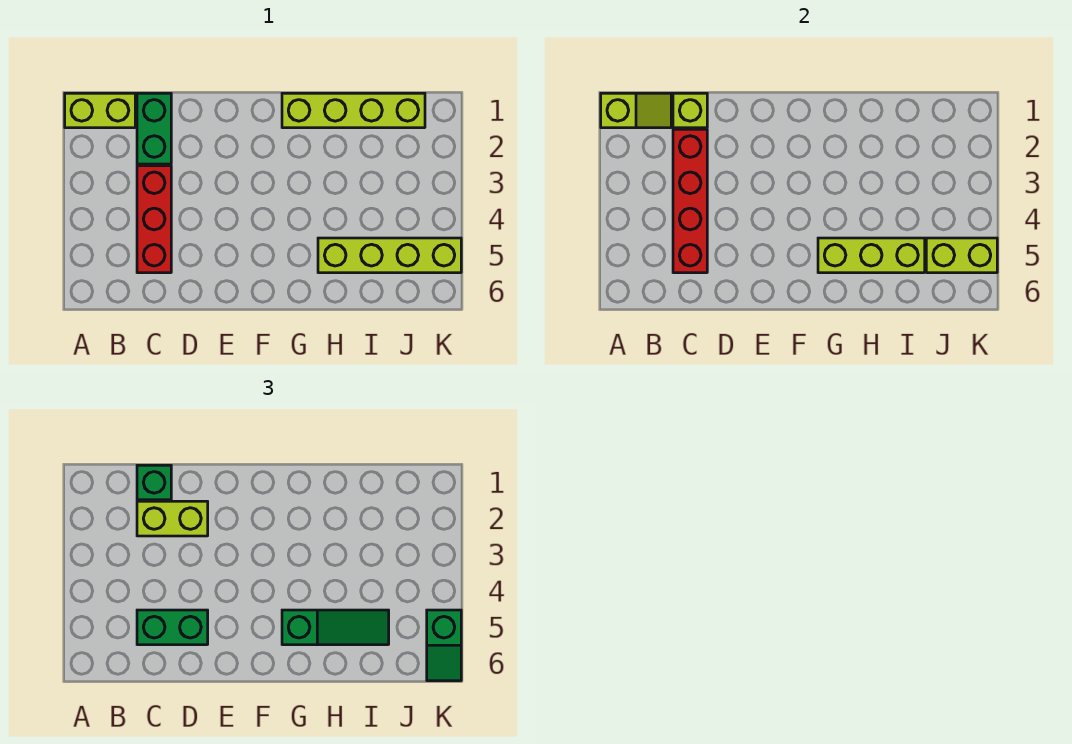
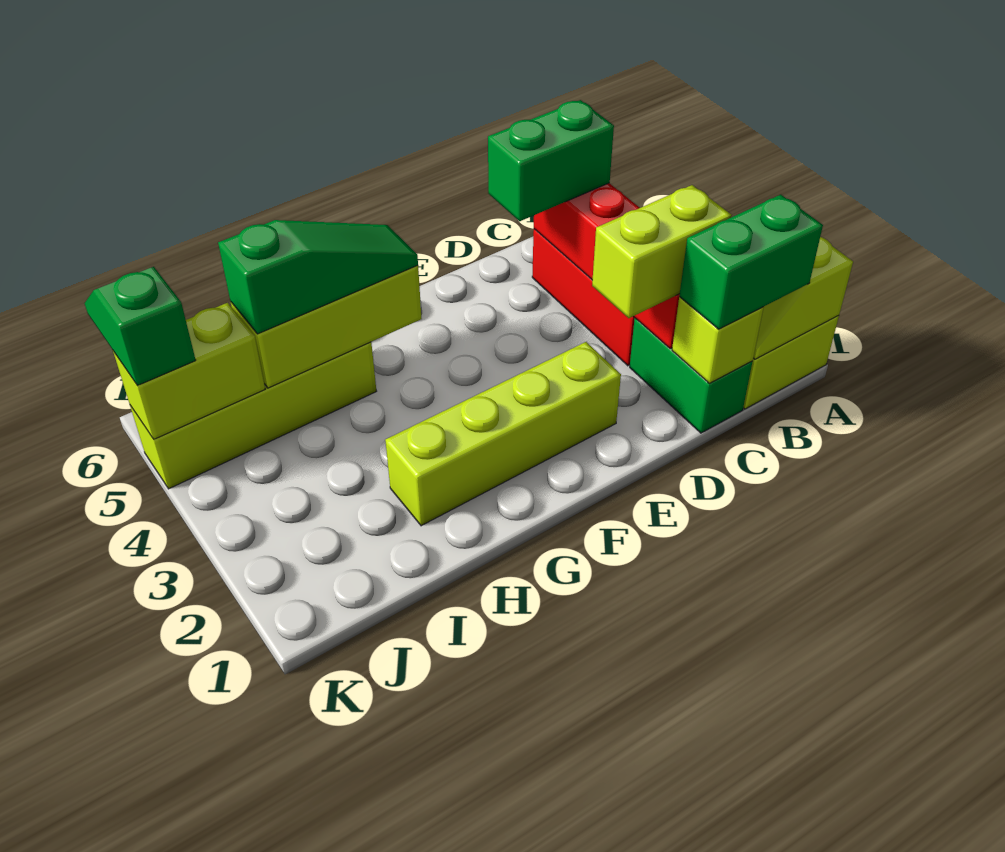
green 1x1 brick [137,465,171,500] -> green 1x2 brick [679,195,823,329]
lime 1x4 brick [282,93,425,128] -> lime 1x4 brick moved to [385,342,621,526]
green 1x3 slope [282,610,389,645] -> green 1x3 slope turned to [218,220,418,334]

